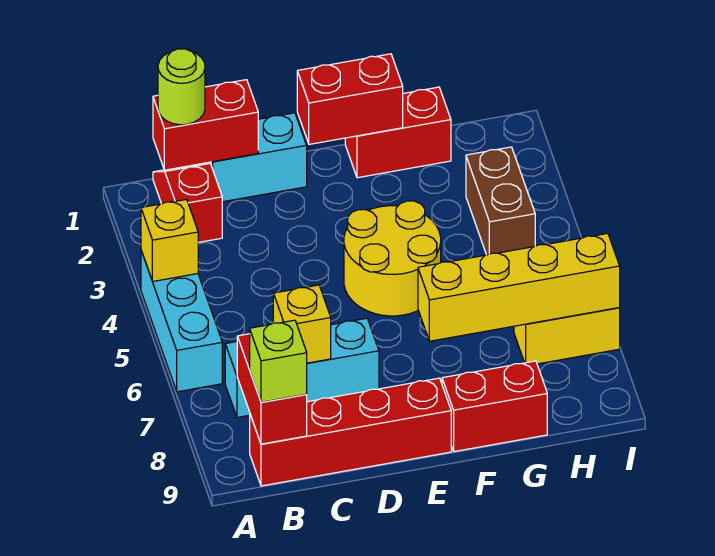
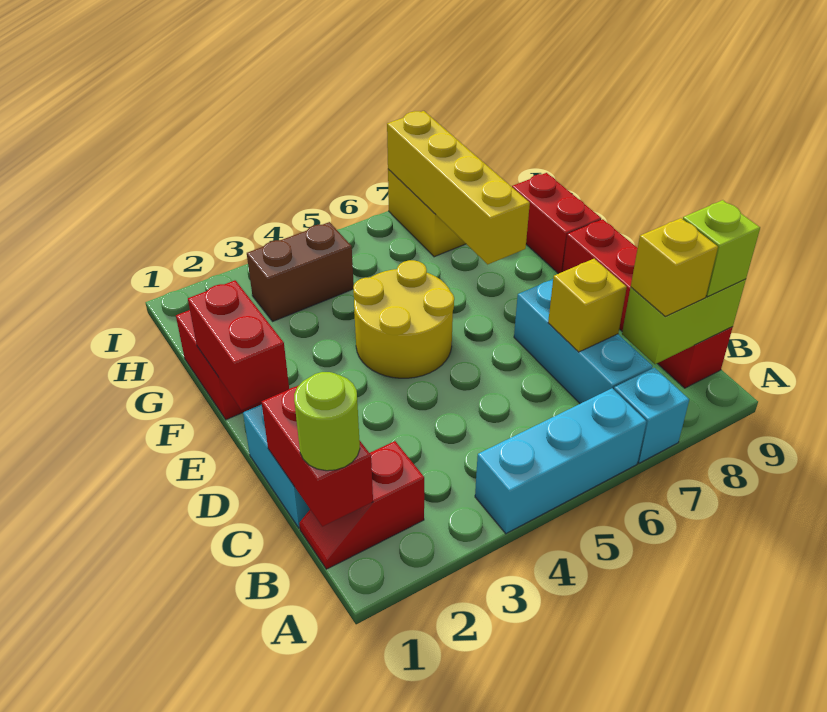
yellow 1x1 brick [141,199,198,282] -> yellow 1x1 brick moved to [631,218,718,316]
none -> cyan 1x1 brick [614,368,689,463]
red 1x2 brick [237,334,307,444] -> lime 1x2 brick [622,279,746,364]

